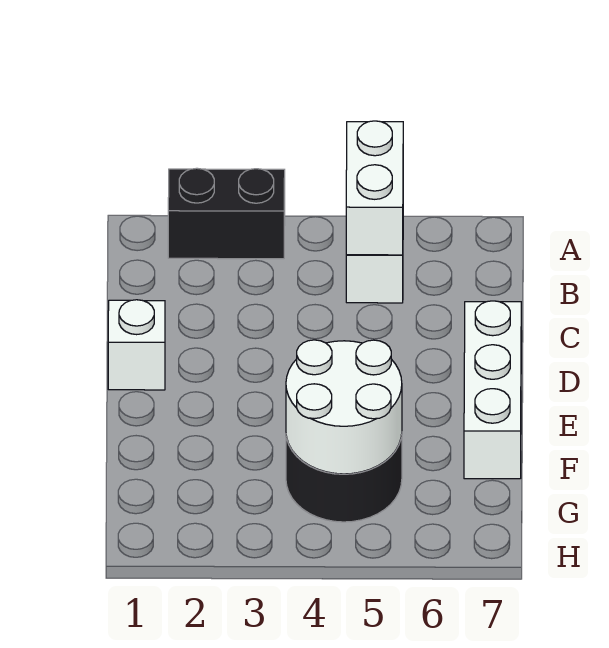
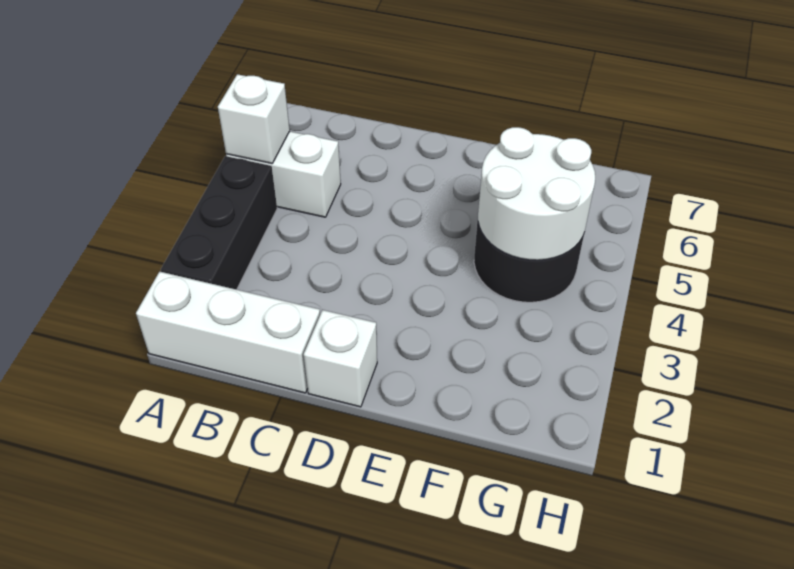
black 1x2 brick [168,168,285,259] -> black 1x3 brick [161,156,277,290]
white 1x2 brick [346,121,403,255] -> white 1x1 brick [218,74,290,163]
white 1x3 brick [464,301,521,479] -> white 1x3 brick moved to [136,272,320,393]

